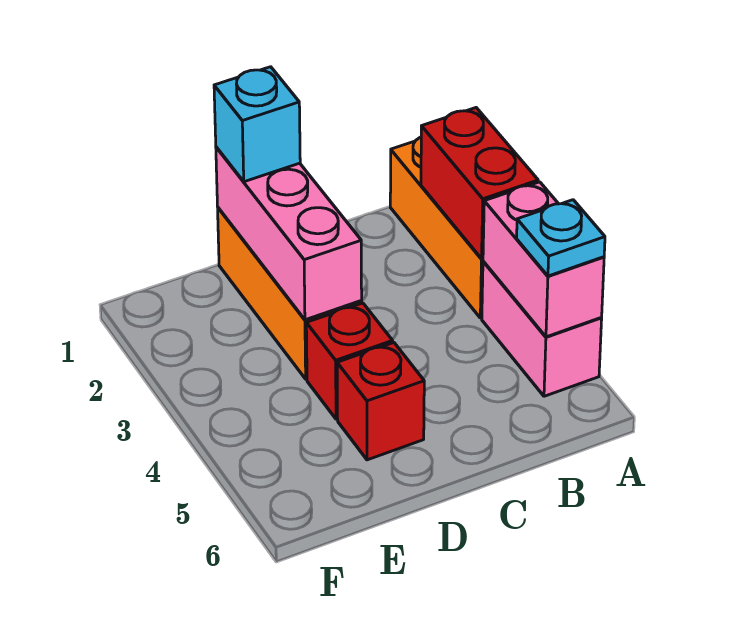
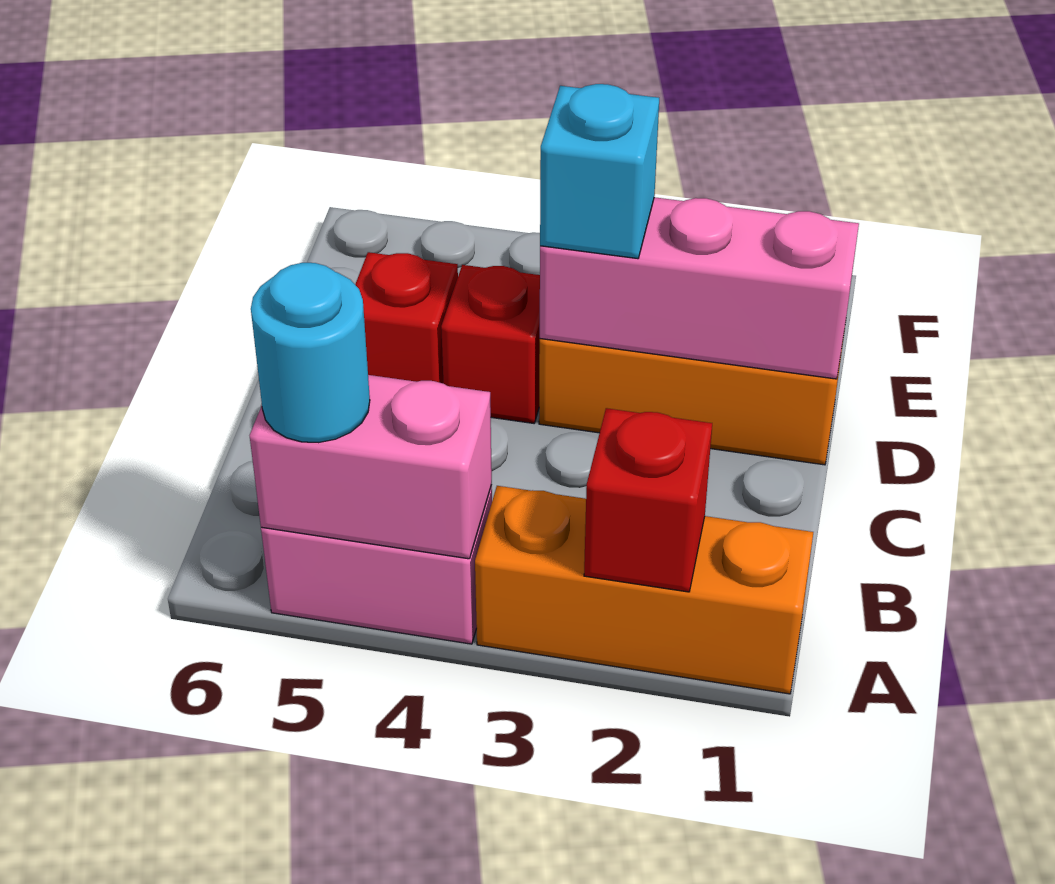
red 1x2 brick [421,108,538,259] -> red 1x1 brick [584,408,712,592]
cyan 1x1 plate [517,200,605,276] -> cyan 1x1 round brick [251,263,370,443]
cyan 1x1 brick [214,67,300,182] -> cyan 1x1 brick moved to [540,84,659,259]

